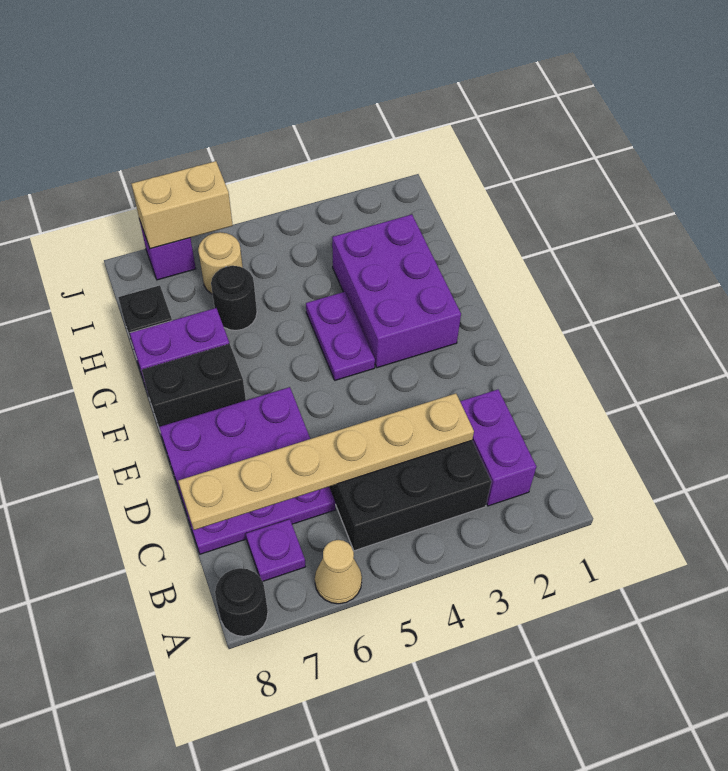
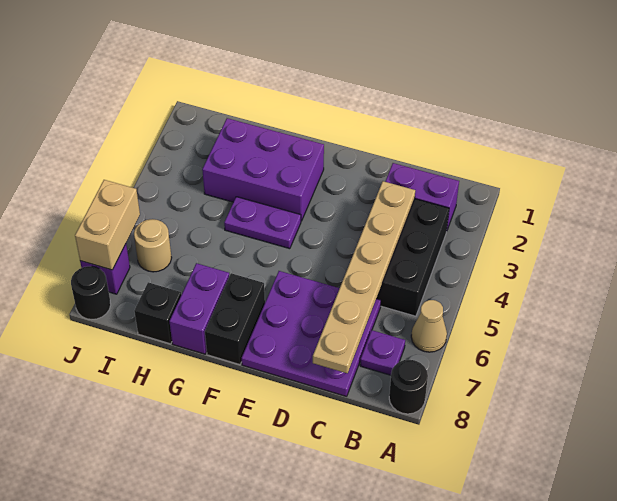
black 1x1 round brick [211,266,257,330] -> black 1x1 round brick moved to [71,266,111,320]

